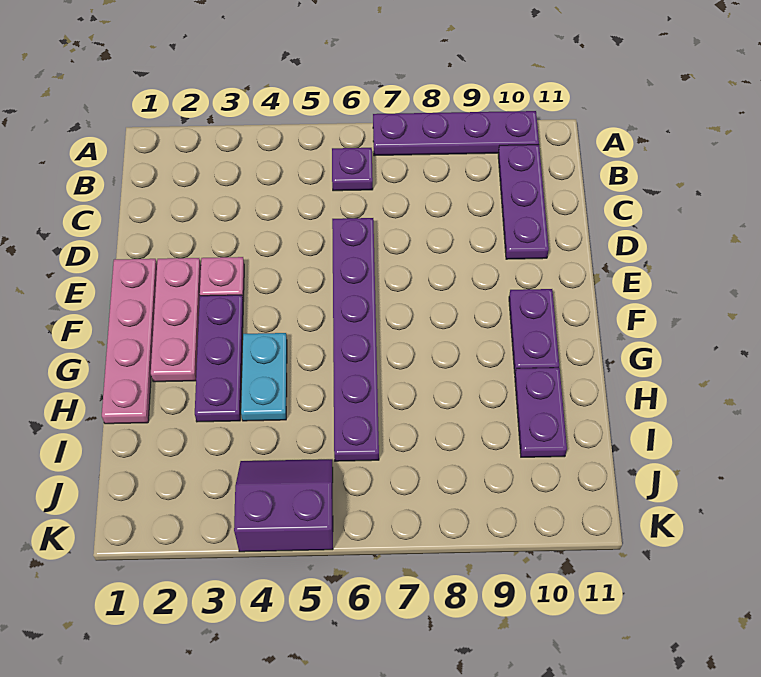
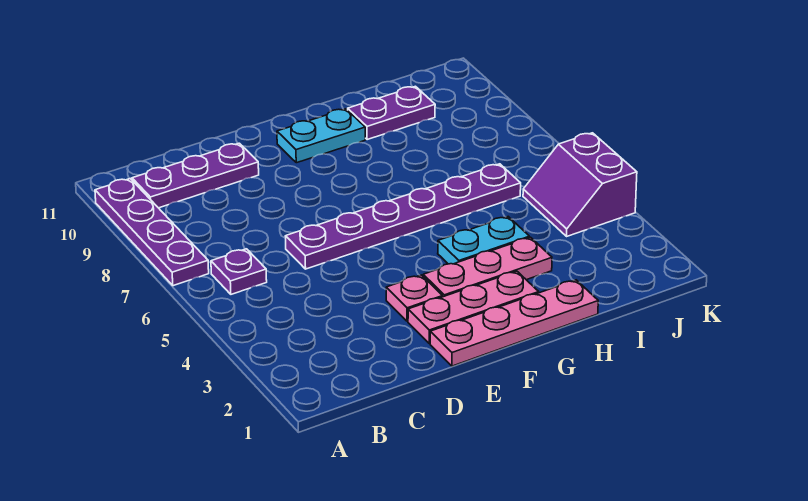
purple 1x3 plate [195,295,243,422] -> pink 1x3 plate [423,237,552,297]
purple 1x2 plate [509,289,559,373] -> cyan 1x2 plate [277,109,365,163]

